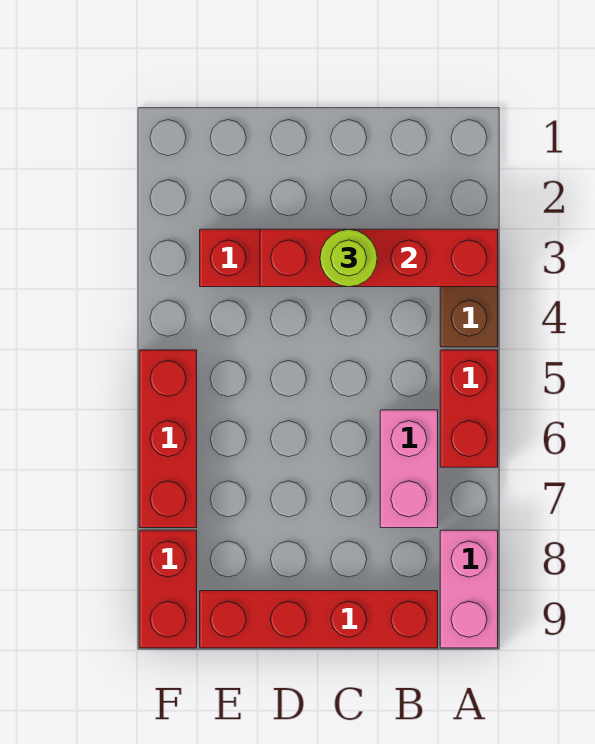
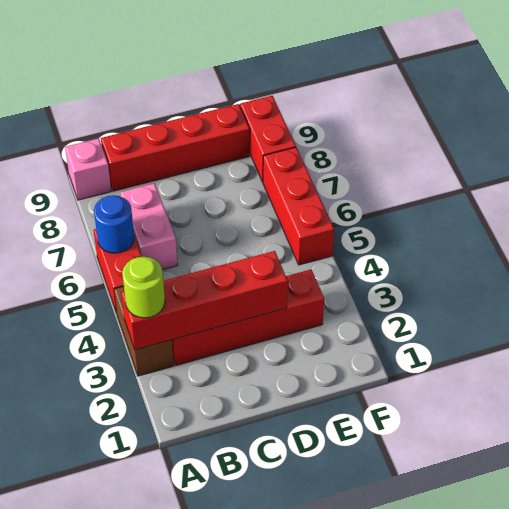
none -> blue 1x1 round brick [94,195,134,253]
pink 1x2 brick [440,530,498,648] -> pink 1x1 brick [65,138,111,200]
lime 1x1 round brick [320,229,377,287] -> lime 1x1 round brick moved to [122,257,165,318]

